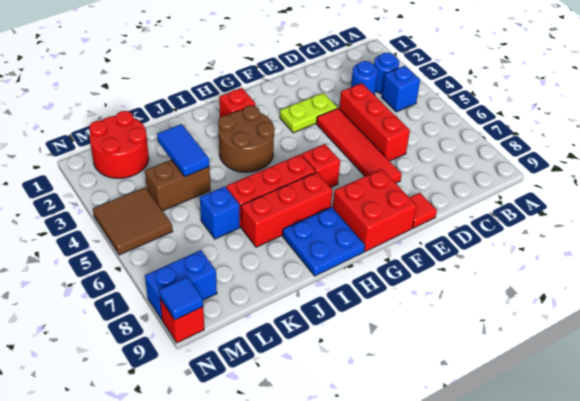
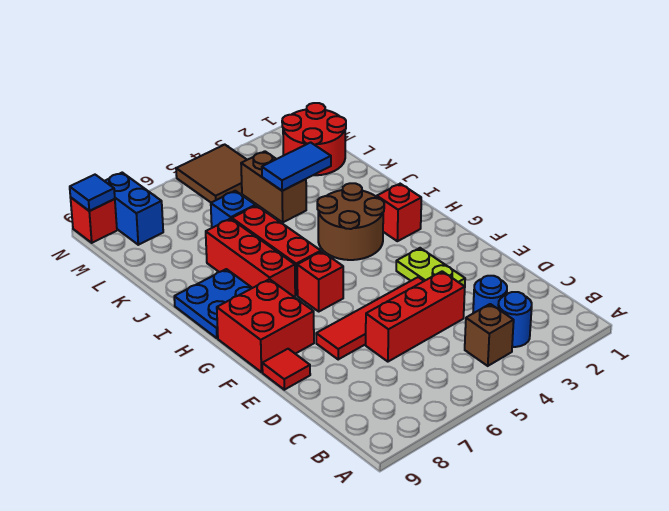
blue 1x1 brick [382,66,420,112] -> brown 1x1 brick [465,304,514,366]

